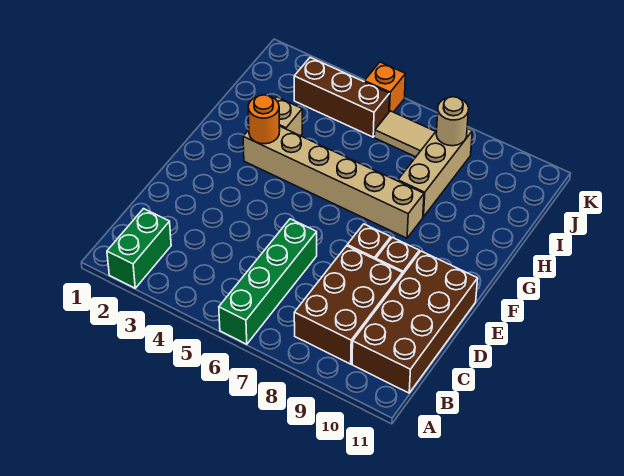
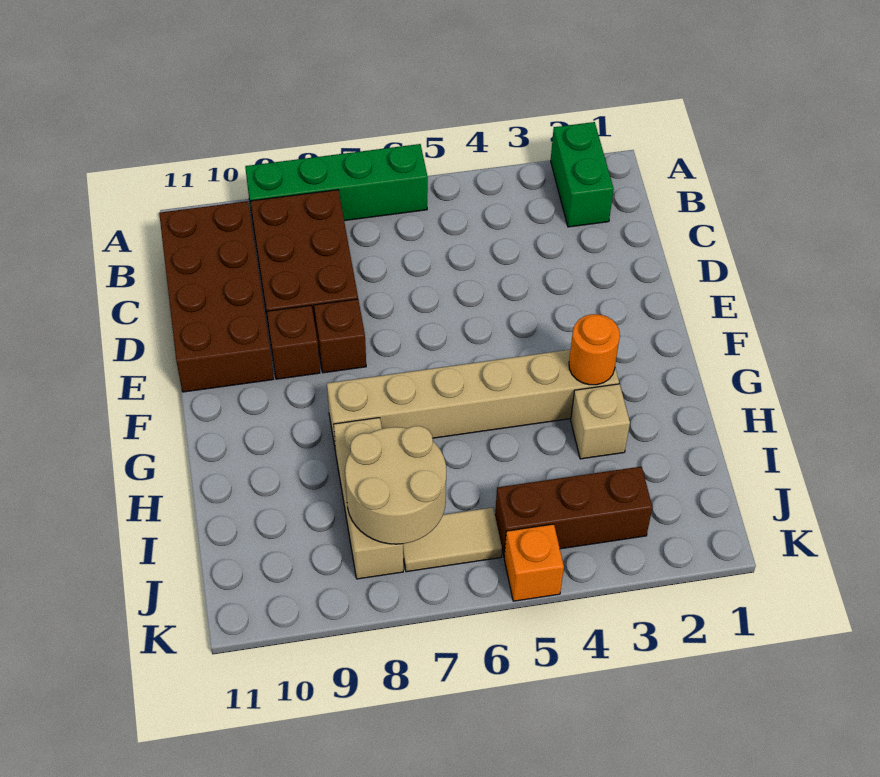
green 1x4 brick [219,219,317,344] -> green 1x4 brick turned to [245,144,428,221]
tan 1x1 round brick [436,97,469,146] -> tan 2x2 round brick [345,426,446,544]

